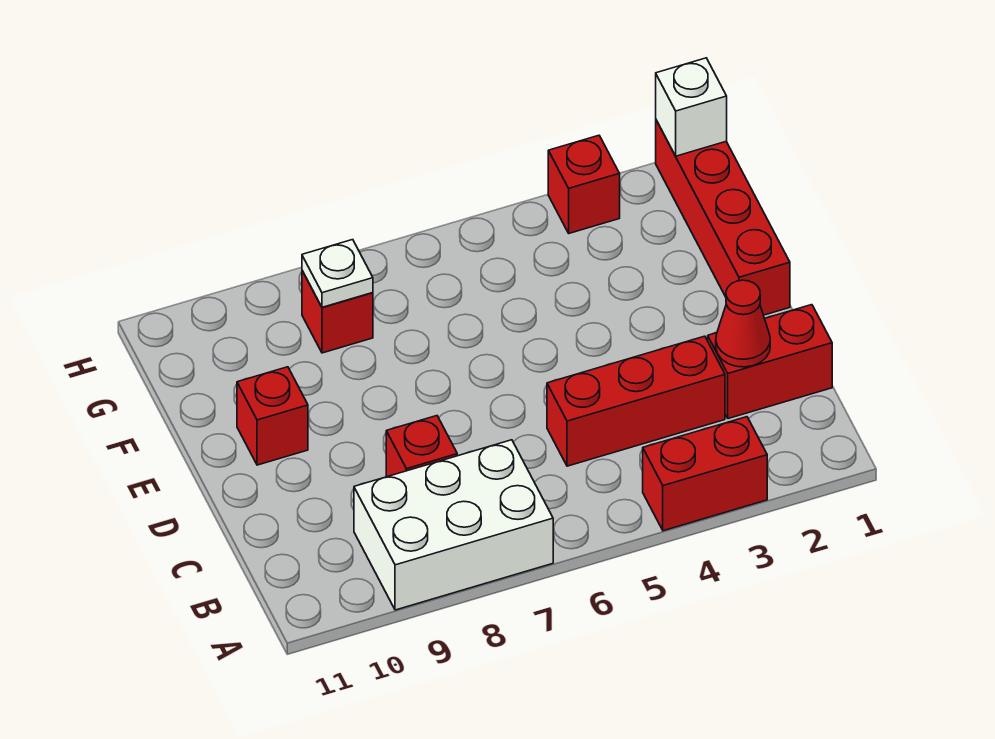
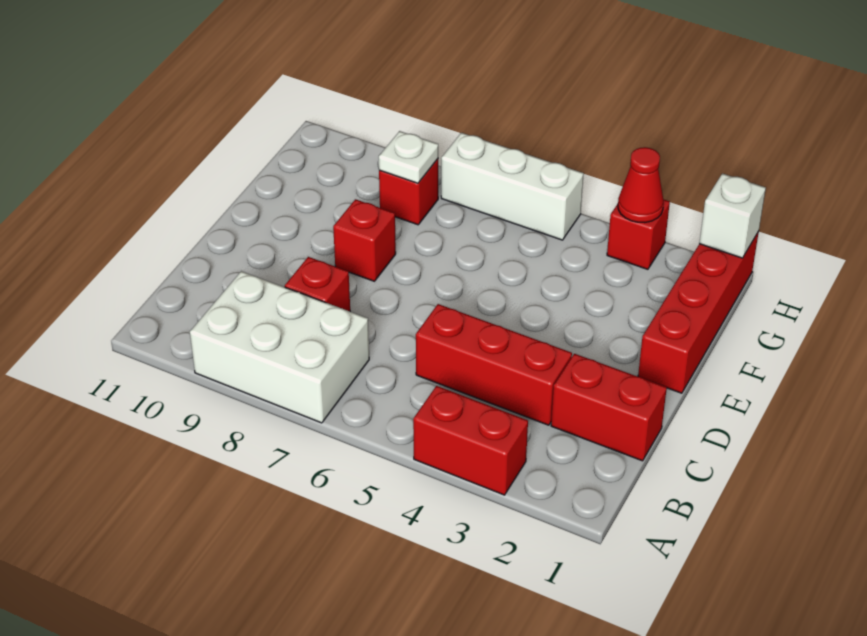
red 1x1 cone [716,280,770,367] -> red 1x1 cone moved to [618,147,664,223]
red 1x1 brick [237,367,308,465] -> red 1x1 brick moved to [333,199,396,281]
none -> white 1x3 brick [441,133,584,240]

